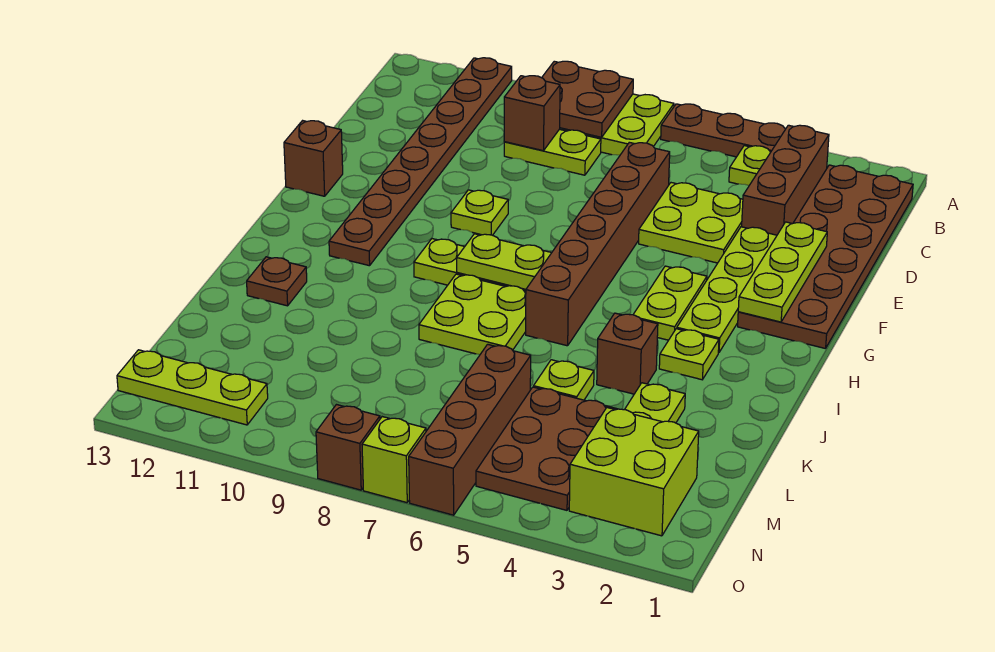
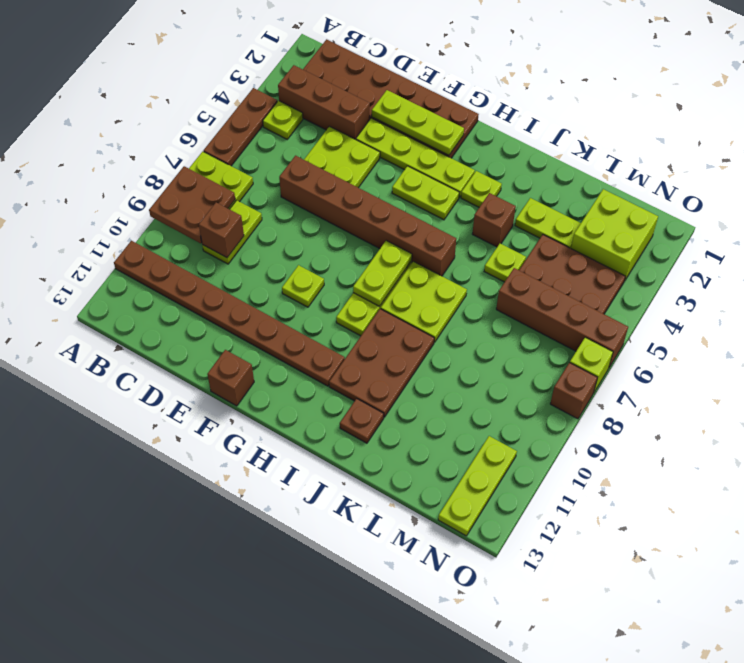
none -> brown 2x3 plate [329,309,434,417]

